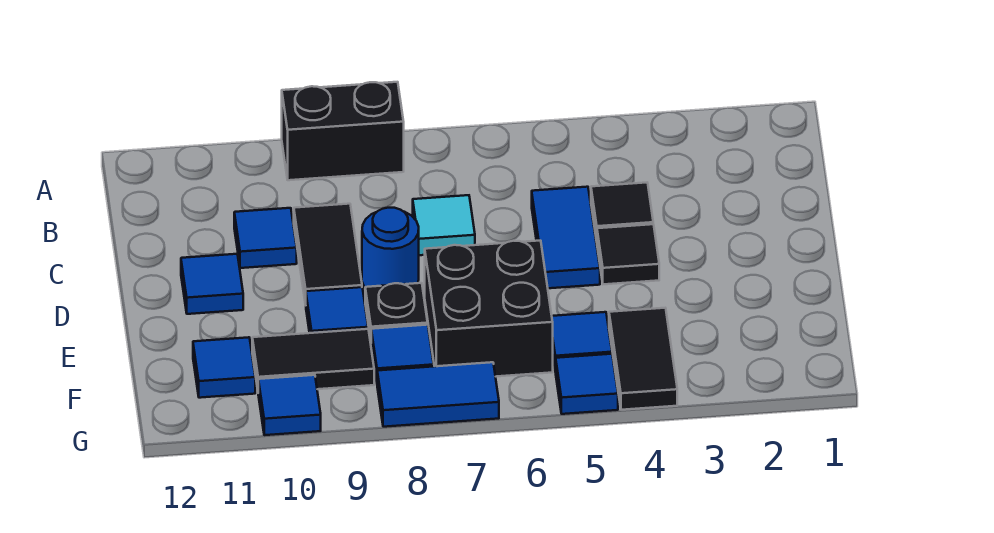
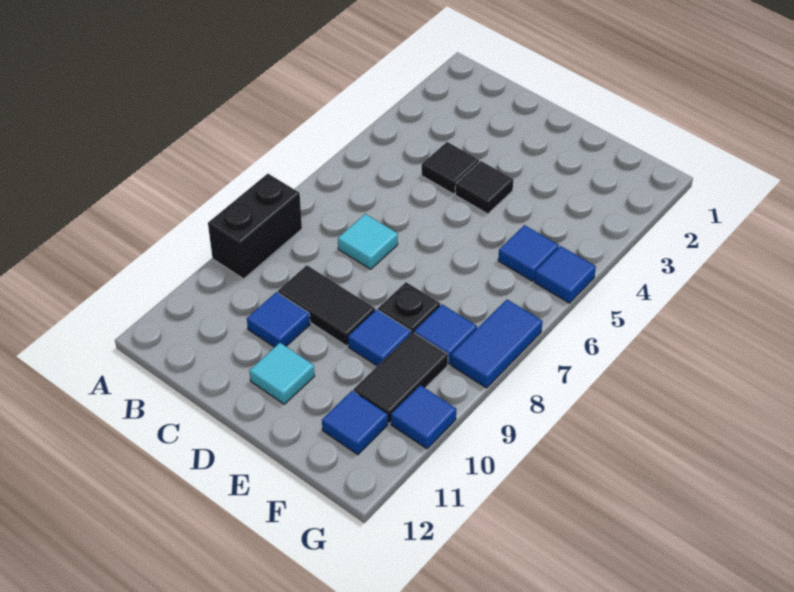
blue 1x2 tile [532,187,600,288] -> none
blue 1x1 round brick [362,208,419,288] -> none
blue 1x1 tile [181,254,243,314] -> cyan 1x1 tile [249,343,314,404]
black 2x2 brick [425,241,553,377] -> none
black 1x2 tile [609,308,677,410] -> none

